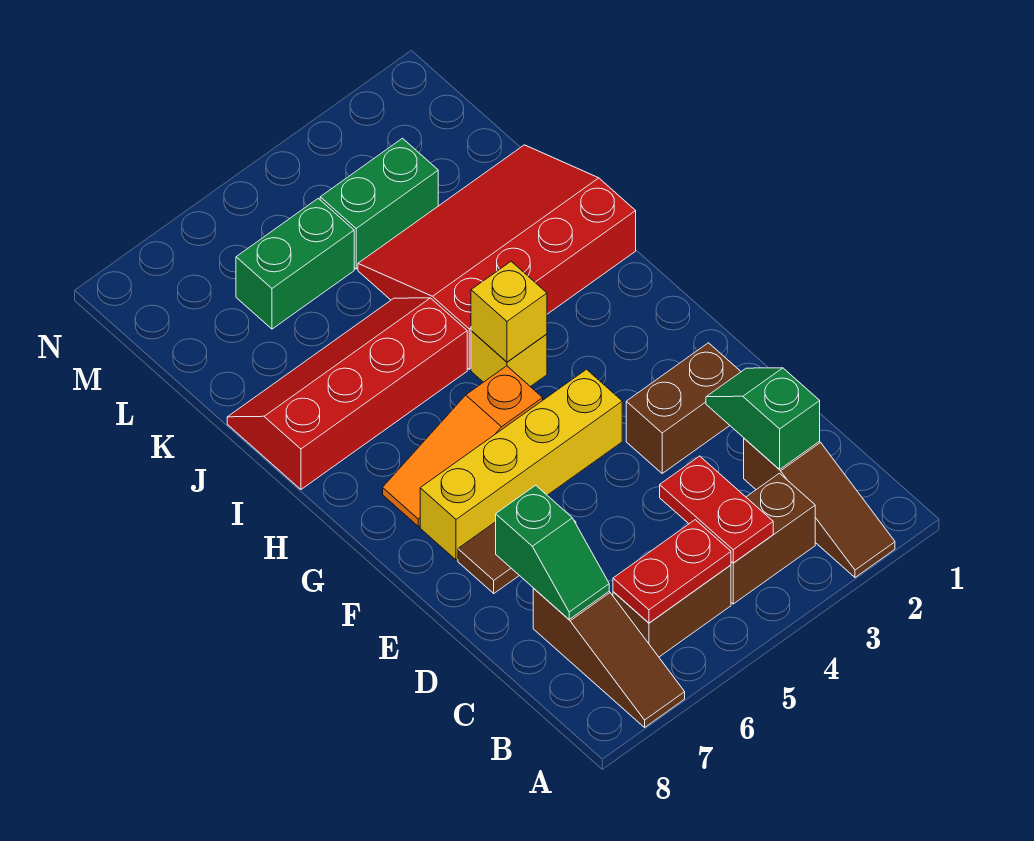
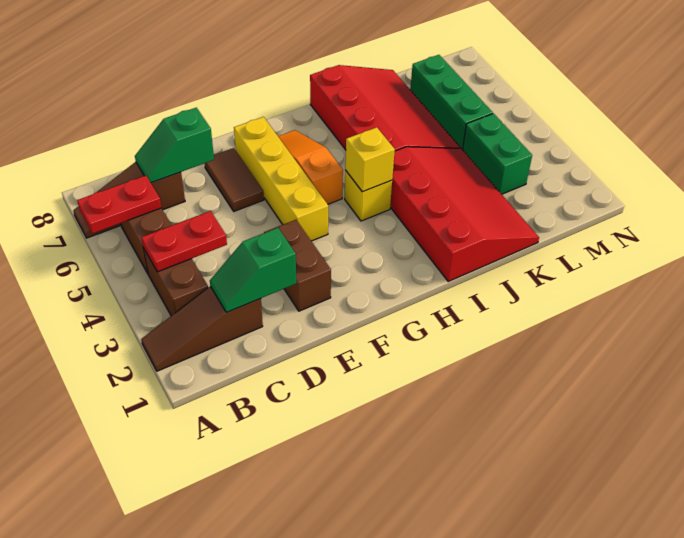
red 1x2 plate [613,520,731,623] -> red 1x2 plate turned to [77,175,161,234]
green 1x2 slope [706,368,820,470] -> green 1x2 slope turned to [210,228,296,312]
red 2x4 slope [227,298,467,489] -> red 3x4 slope [310,65,461,151]
green 1x2 brick [236,198,354,329] -> green 1x3 brick [410,55,493,150]

